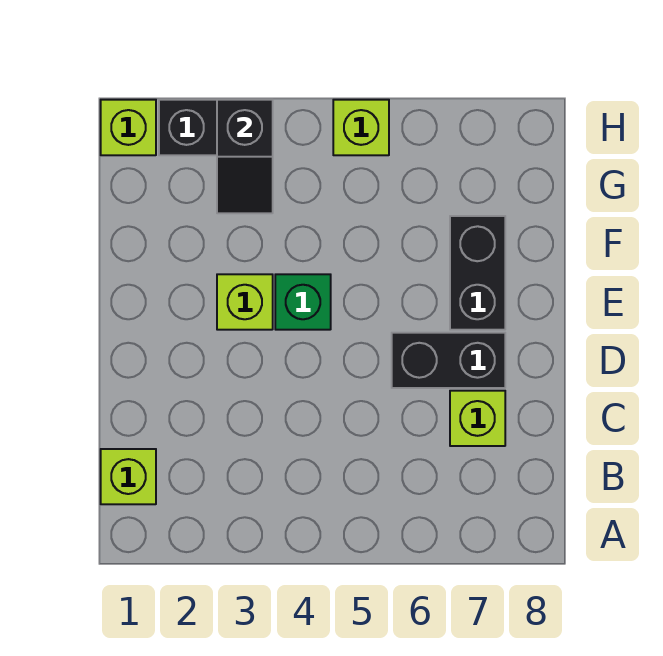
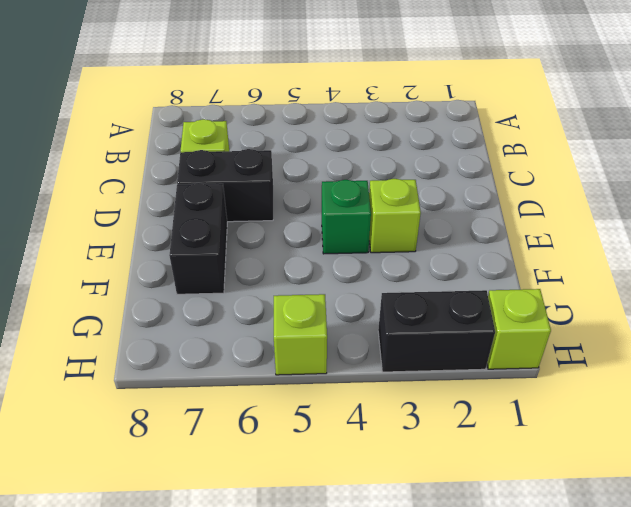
lime 1x1 brick [101,449,156,504] -> none
black 1x2 slope [217,100,273,213] -> none

